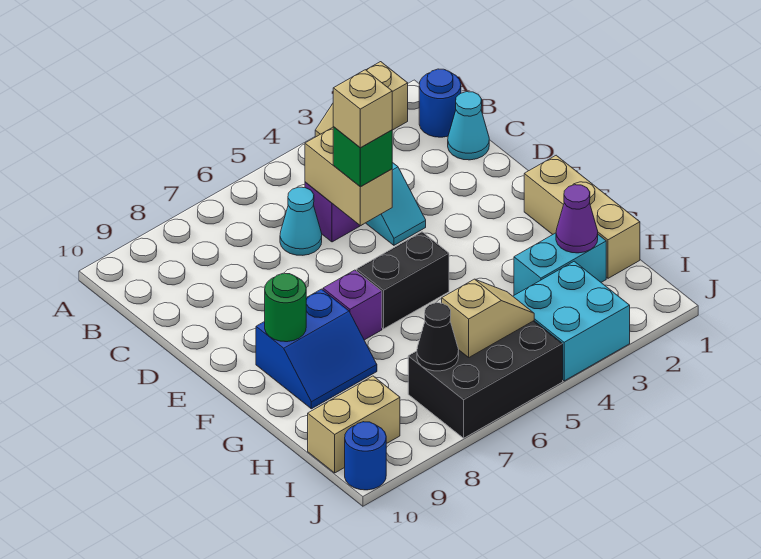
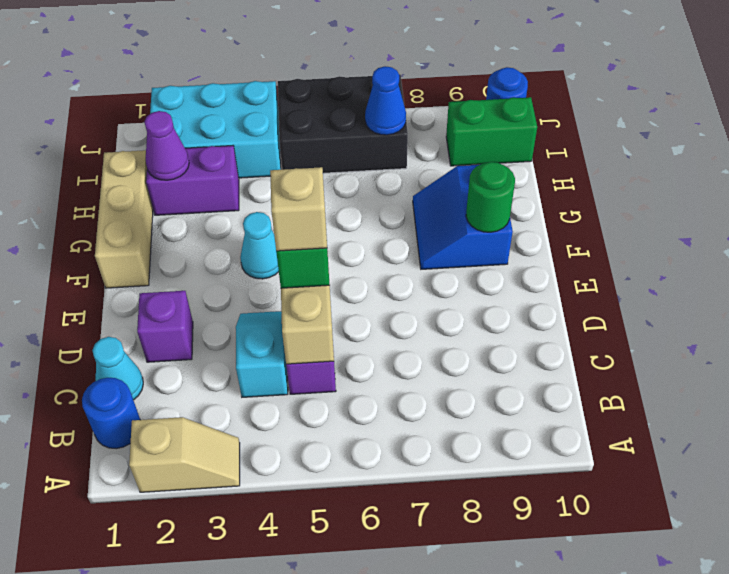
cyan 1x1 cone [280,187,322,255] -> cyan 1x1 cone moved to [240,212,279,279]
black 1x2 brick [357,232,449,329] -> none
purple 1x1 brick [323,270,382,340] -> purple 1x1 brick moved to [137,291,193,362]
blue 2x2 slope [256,289,377,409] -> blue 2x2 slope turned to [413,165,513,269]
cyan 1x2 brick [514,233,606,295] -> purple 1x2 brick [146,146,239,215]
cyan 2x2 brick [513,261,630,381] -> cyan 2x3 brick [150,81,281,178]
tan 1x2 slope [442,279,534,357] -> none
black 1x1 cone [417,303,459,371] -> blue 1x1 cone [365,66,406,135]
tan 1x2 brick [308,376,400,473] -> green 1x2 brick [446,97,537,166]

